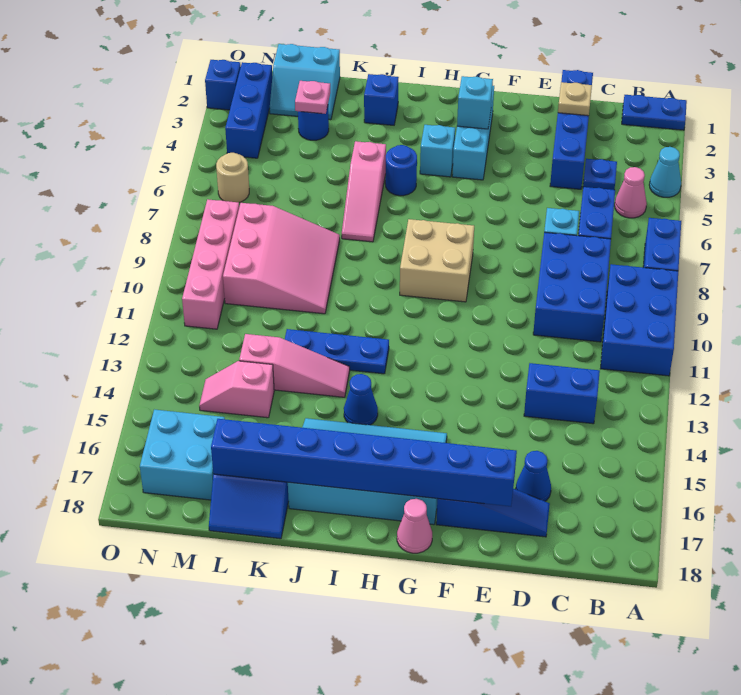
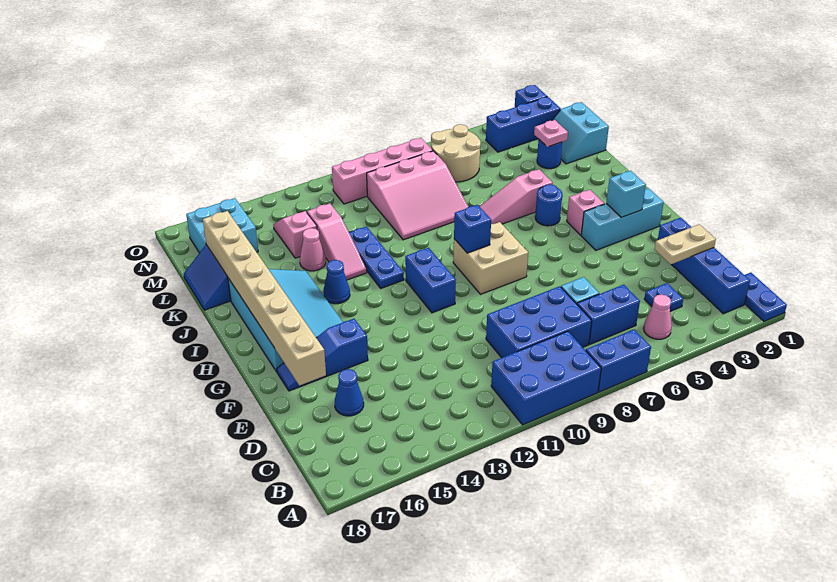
cyan 1x1 cone [649,147,681,197] -> none
blue 1x2 brick [524,363,600,424] -> blue 1x2 brick moved to [405,248,456,313]
blue 1x4 brick [550,70,593,189] -> blue 1x4 brick turned to [658,217,750,314]
tan 1x1 plate [558,82,592,116] -> tan 1x2 plate [654,224,716,264]
blue 1x3 slope [436,489,550,537] -> blue 1x3 slope turned to [277,319,368,391]
blue 1x8 brick [211,419,517,506] -> tan 1x8 brick [203,211,326,386]
pink 1x1 cone [397,499,432,553] -> pink 1x1 cone moved to [300,228,326,271]
cyan 1x1 brick [420,125,455,177] -> pink 1x1 brick [567,190,604,235]
blue 1x1 brick [364,74,399,125] -> blue 1x1 brick moved to [454,205,491,253]
tan 1x1 round brick [216,153,249,202] -> tan 2x2 round brick [431,124,481,182]

